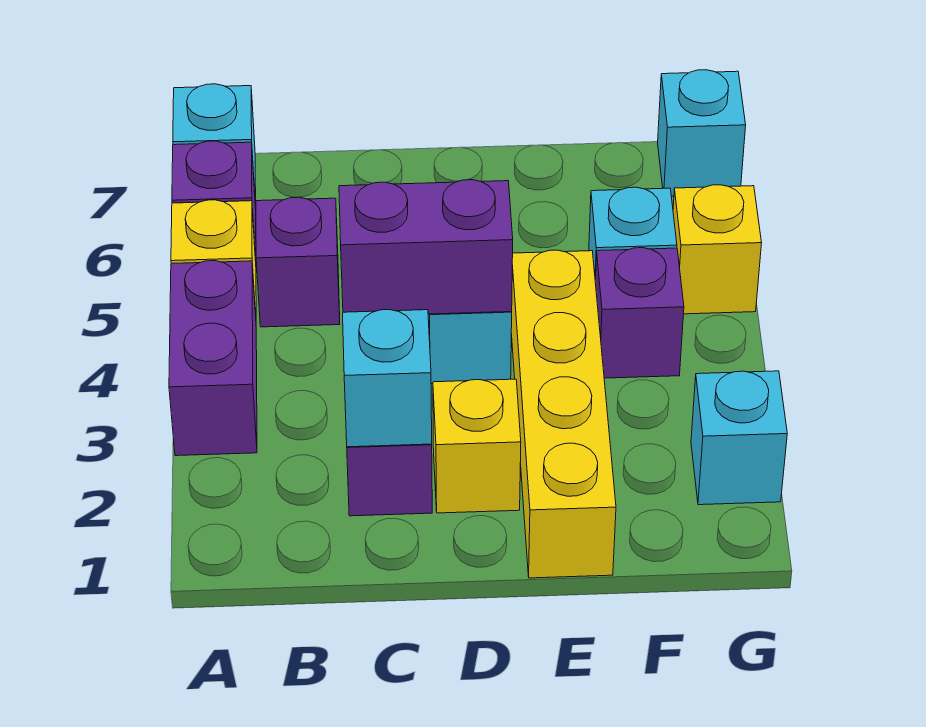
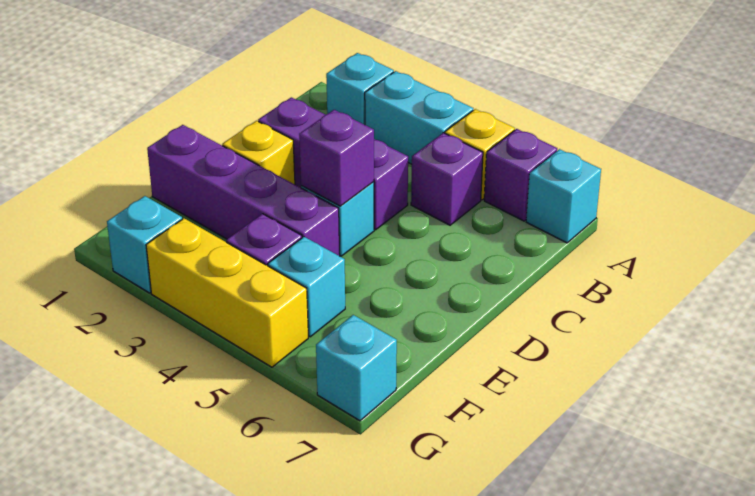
purple 1x2 brick [169,261,257,456] -> cyan 1x2 brick [365,71,473,164]
cyan 1x1 brick [343,310,432,447] -> cyan 1x1 brick moved to [326,53,394,125]
purple 1x2 brick [339,180,513,314] -> purple 1x1 brick [299,110,374,206]
yellow 1x4 brick [511,250,616,578] -> purple 1x4 brick [147,125,340,256]
yellow 1x1 brick [673,185,762,314] -> yellow 1x3 brick [146,218,308,367]

